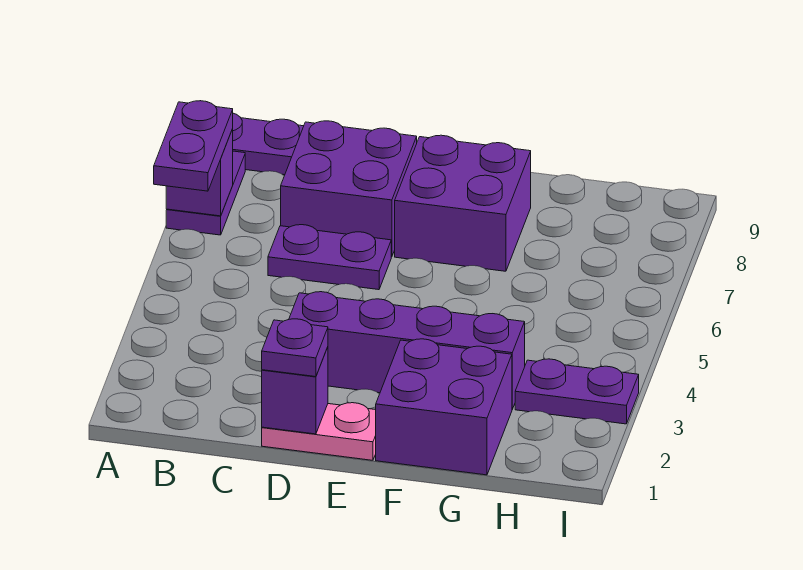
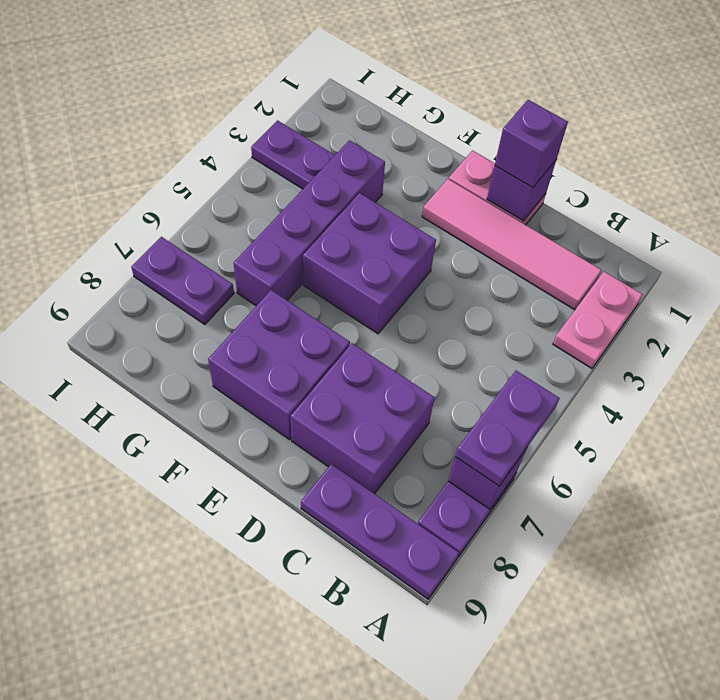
none -> pink 1x2 plate [553,272,643,368]
none -> pink 1x4 tile [422,179,602,310]
purple 1x2 plate [268,225,391,290] -> purple 1x2 plate moved to [131,237,234,325]
purple 1x1 plate [262,319,328,377] -> purple 1x1 brick [495,100,568,188]
purple 1x4 brick [289,292,525,409] -> purple 1x4 brick turned to [234,140,385,306]
purple 2x2 brick [376,339,512,475] -> purple 2x2 brick moved to [303,193,436,334]

